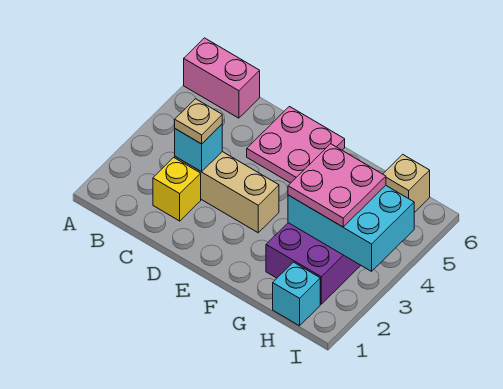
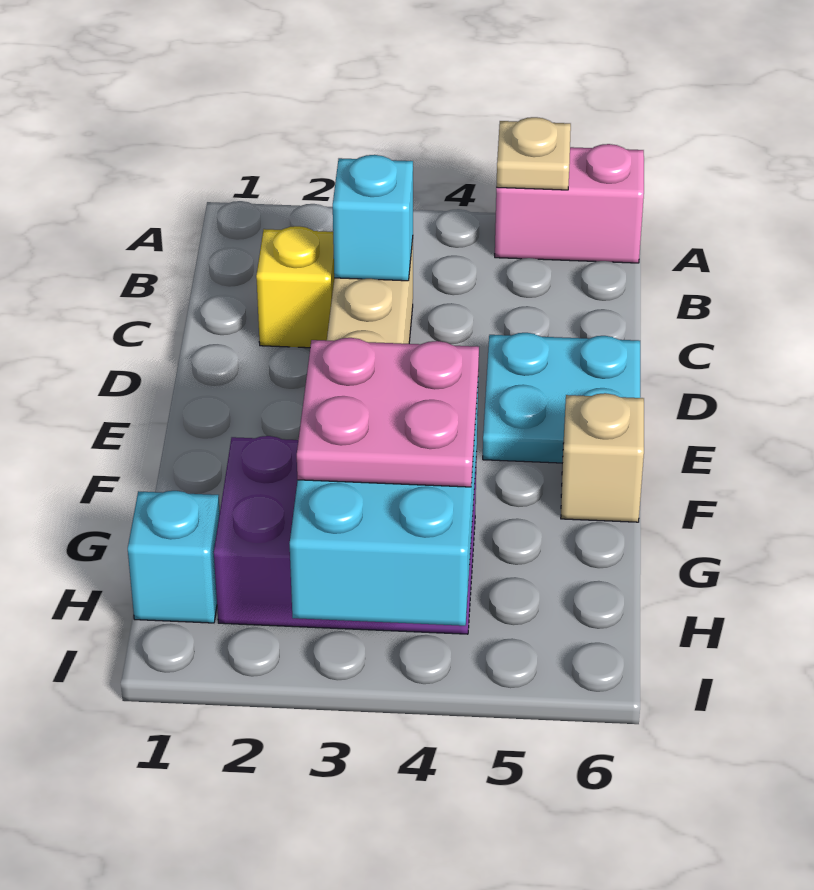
pink 1x2 brick [184,38,260,118] -> pink 1x2 brick turned to [495,144,644,263]
tan 1x1 plate [175,99,222,144] -> tan 1x1 plate moved to [496,117,571,190]
pink 2x2 plate [247,107,345,183] -> cyan 2x2 plate [483,333,640,463]
tan 1x1 brick [383,154,430,213] -> tan 1x1 brick moved to [561,393,644,522]

